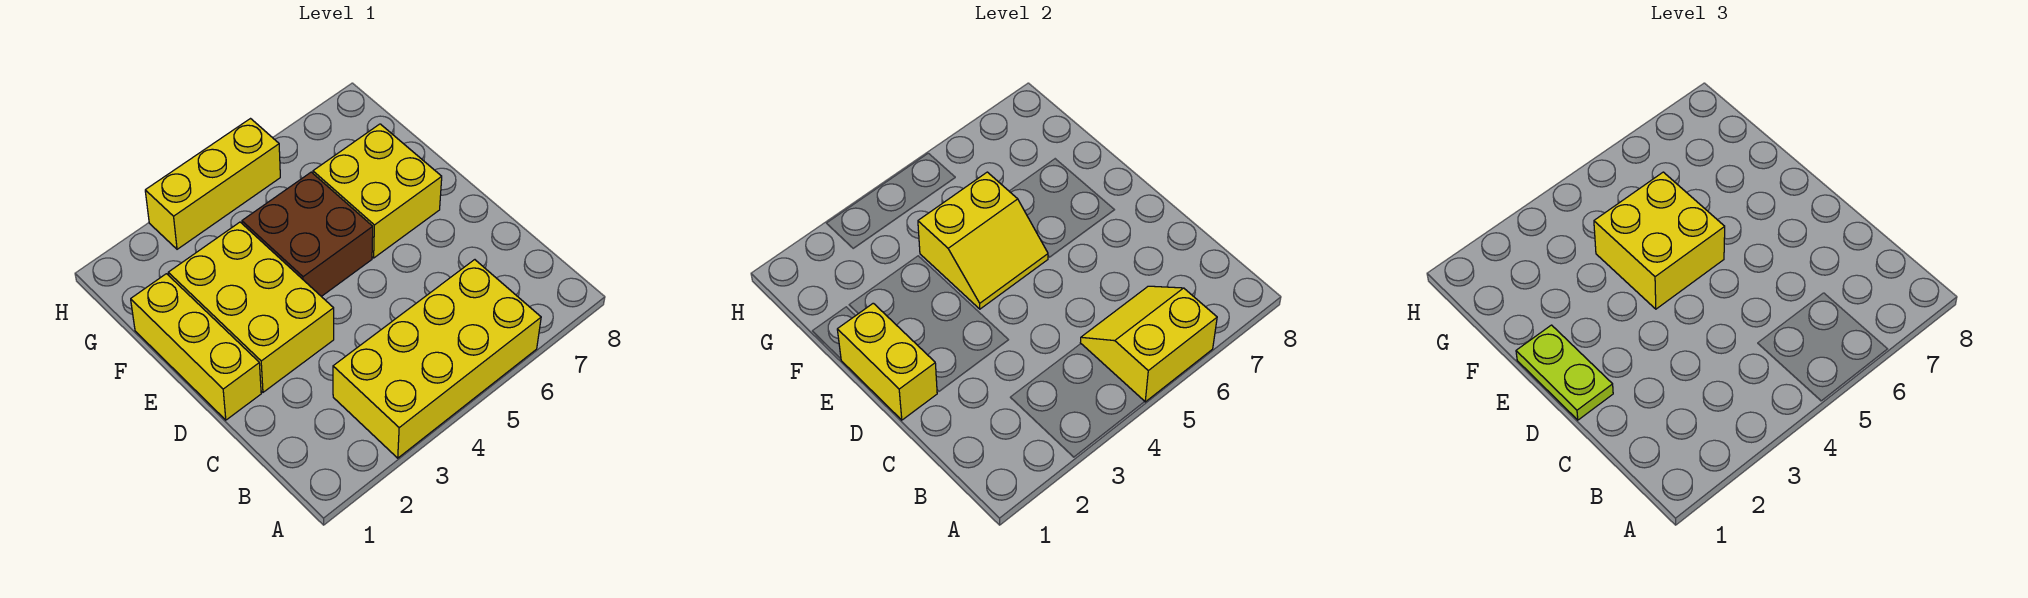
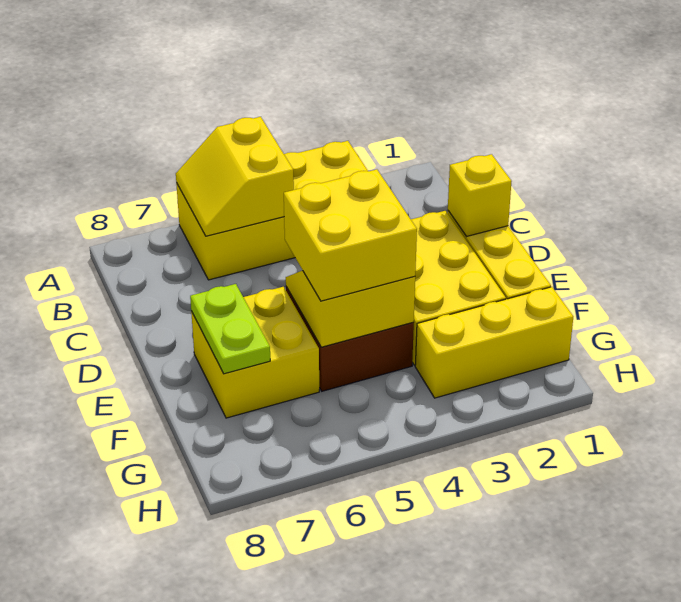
yellow 2x2 slope [1080,286,1217,402] -> yellow 2x2 slope turned to [176,117,294,236]
yellow 1x2 brick [837,303,937,420] -> yellow 1x1 brick [448,154,512,236]
lime 1x2 plate [1516,325,1613,420] -> lime 1x2 plate moved to [190,284,270,374]
yellow 1x3 brick [145,119,280,249] -> yellow 1x3 brick moved to [415,287,573,398]

